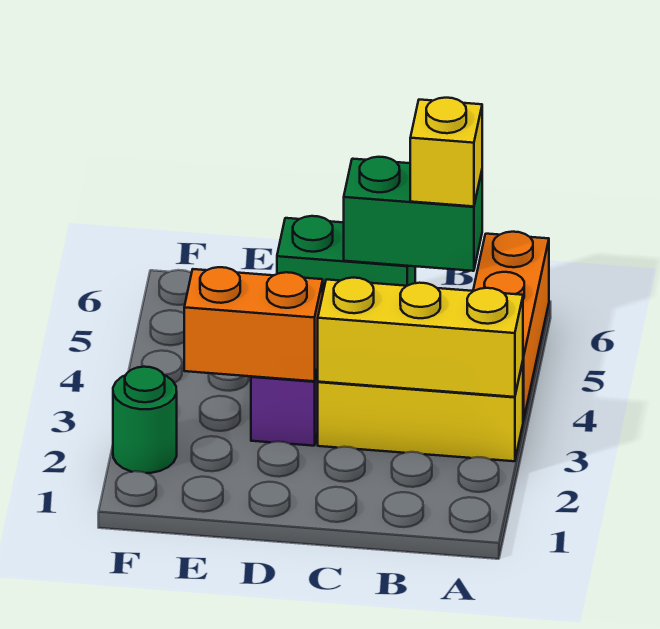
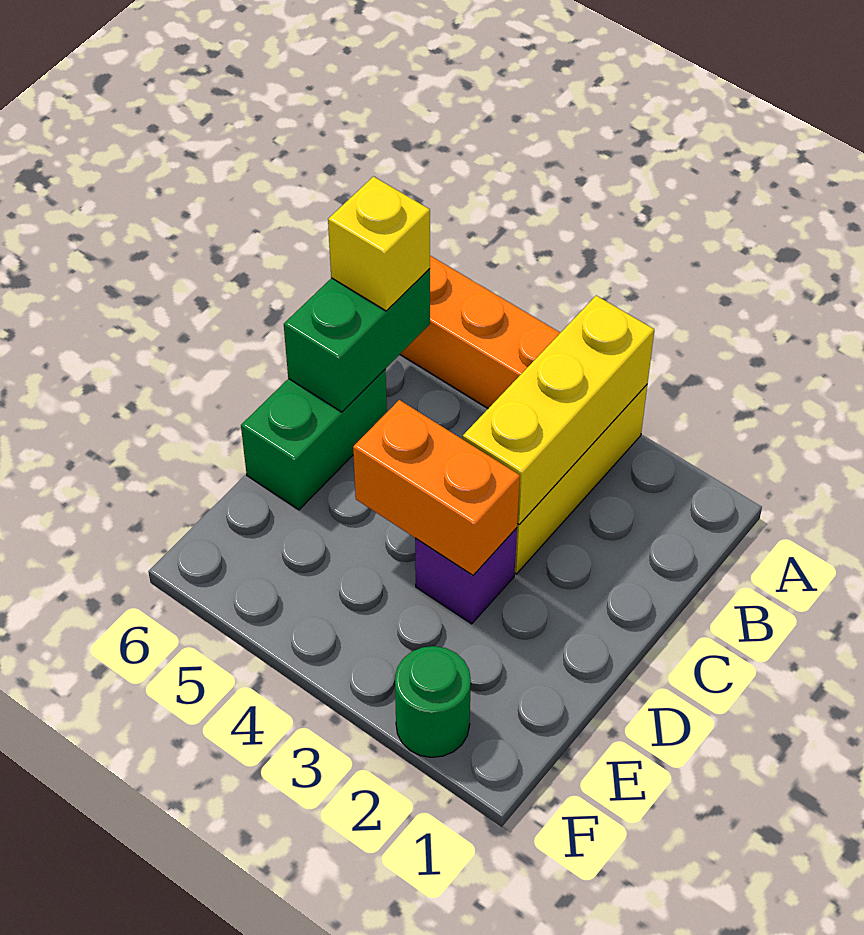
orange 1x2 brick [184,267,323,381] -> orange 1x2 brick turned to [353,400,520,575]

